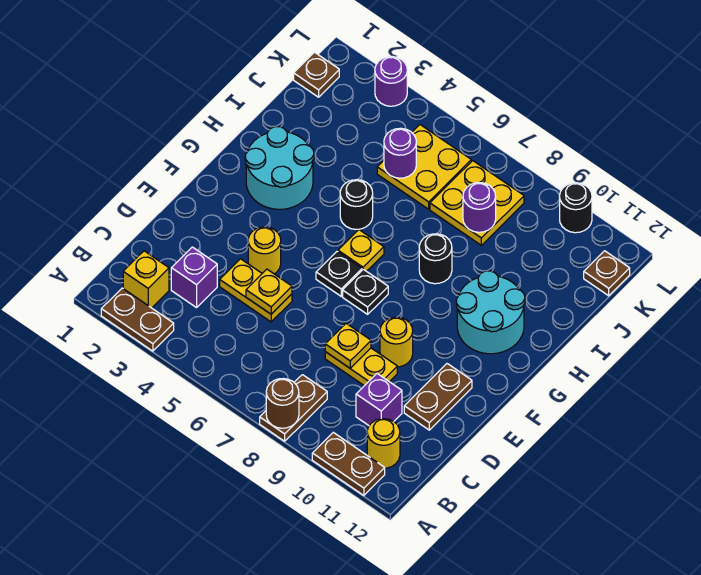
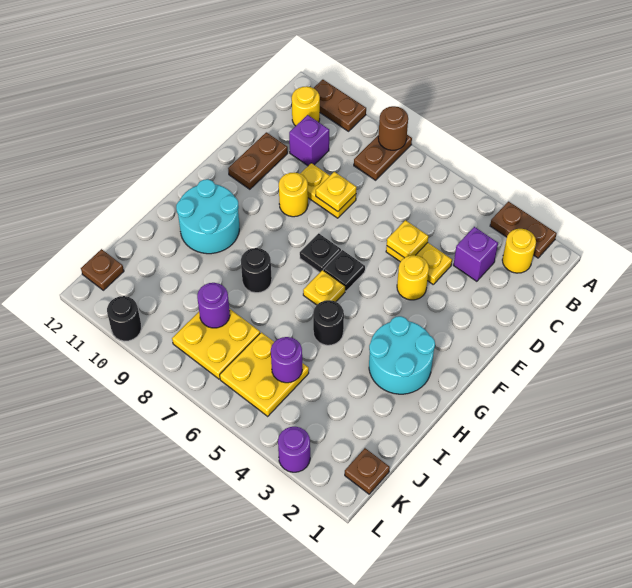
yellow 1x1 brick [123,251,169,308] -> yellow 1x1 round brick [502,229,536,273]

